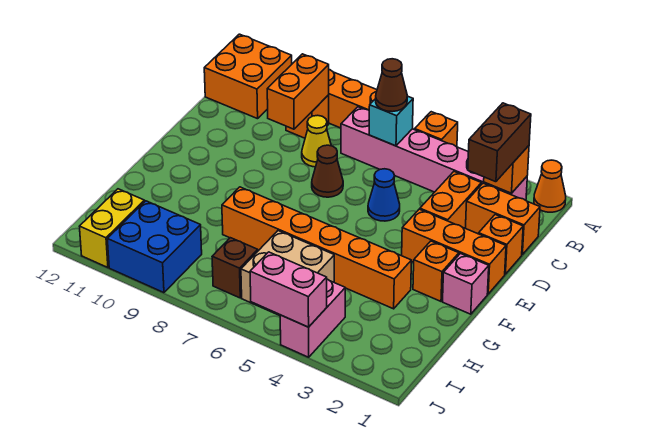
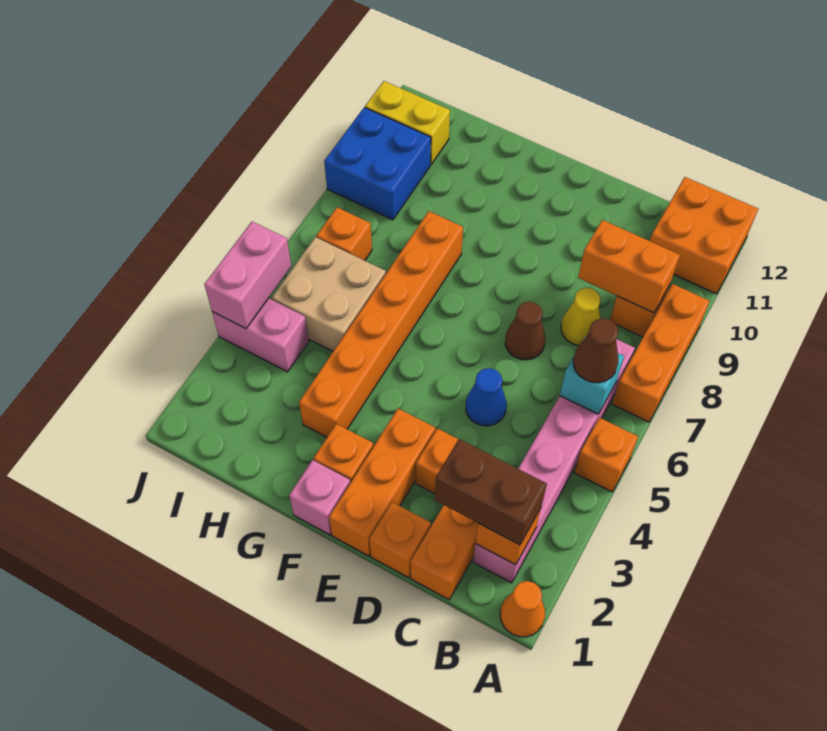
brown 1x1 brick [212,238,258,298] -> orange 1x1 brick [316,207,372,261]

